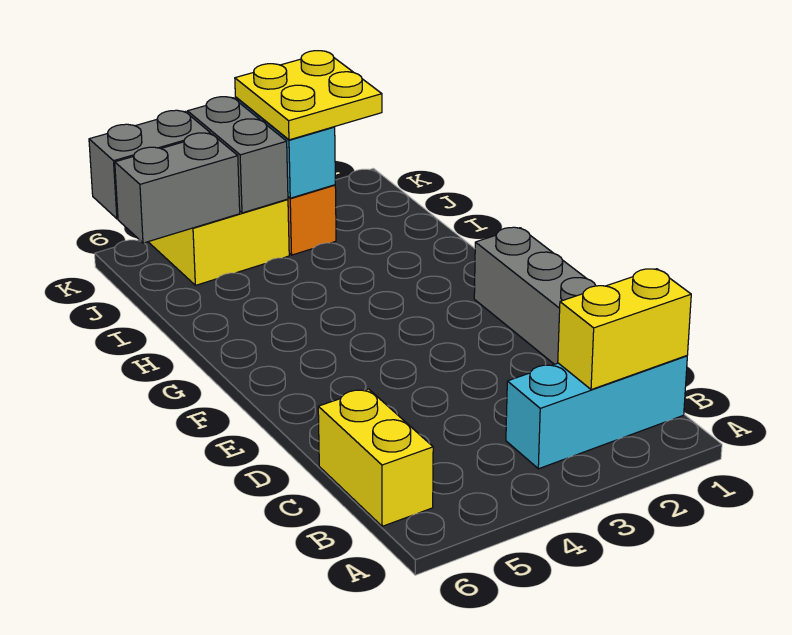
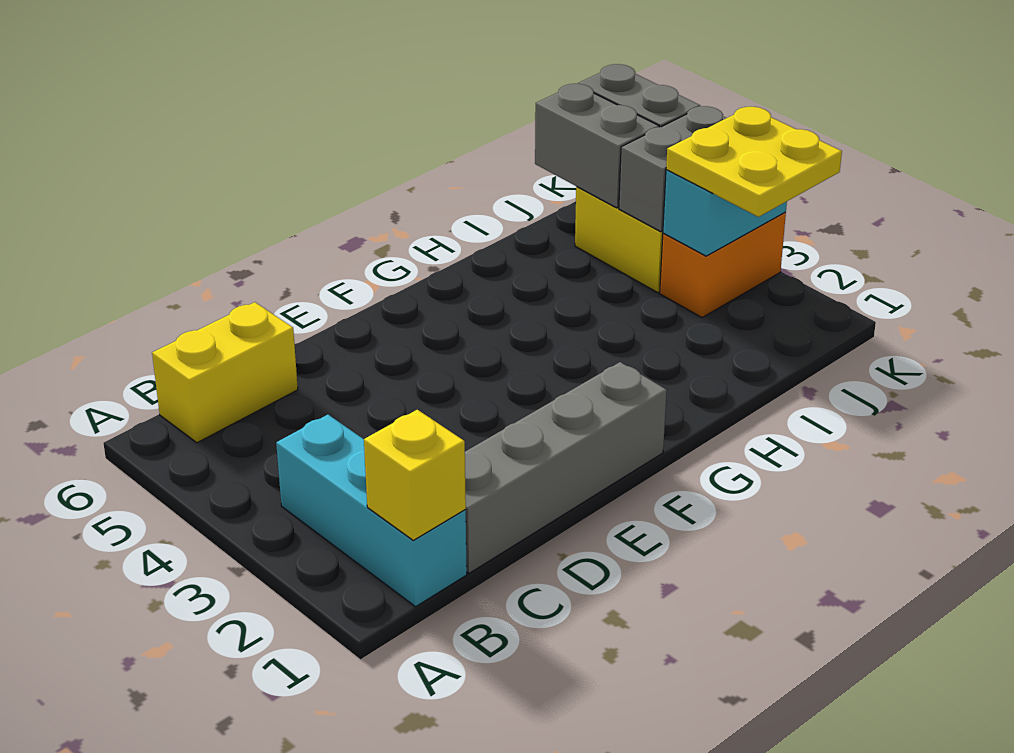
yellow 1x2 brick [558,269,691,390] -> yellow 1x1 brick [364,410,466,540]

